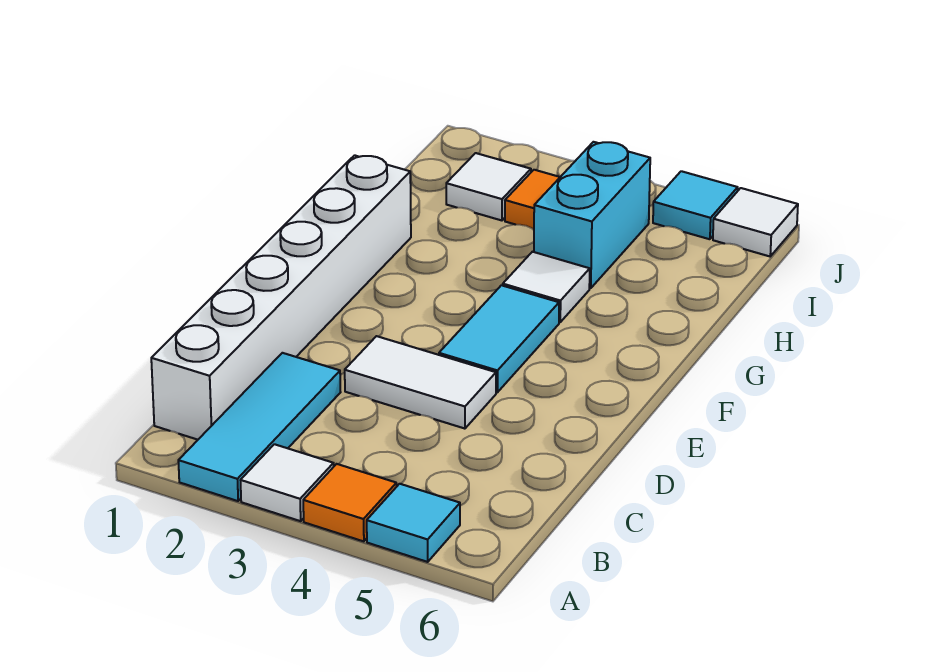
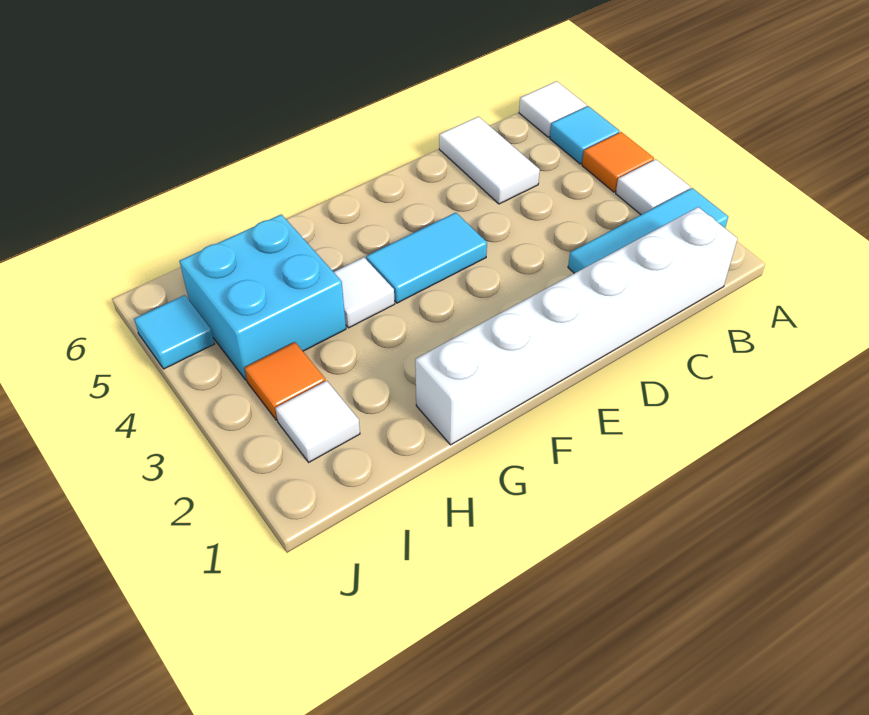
white 1x2 tile [345,336,496,429] -> white 1x2 tile moved to [439,116,540,204]
cyan 1x2 brick [534,142,650,288] -> cyan 2x2 brick [179,214,346,380]
white 1x1 tile [713,188,798,256] -> white 1x1 tile moved to [519,81,587,137]

